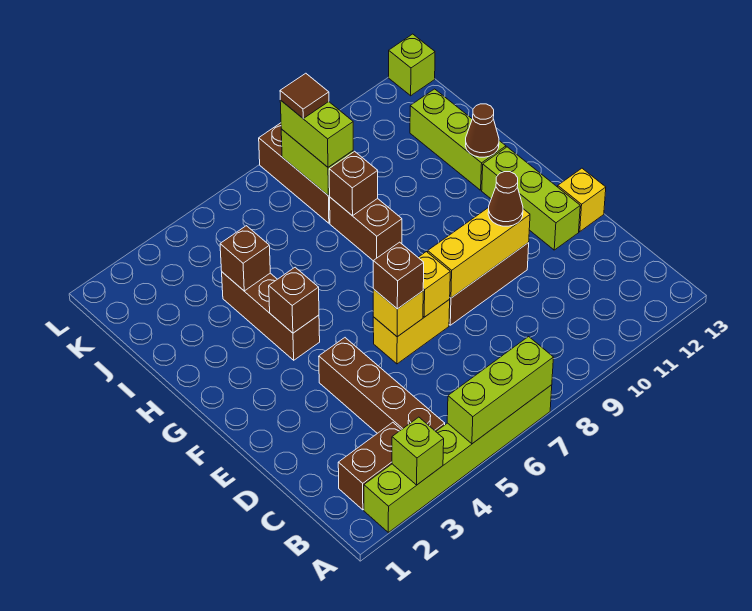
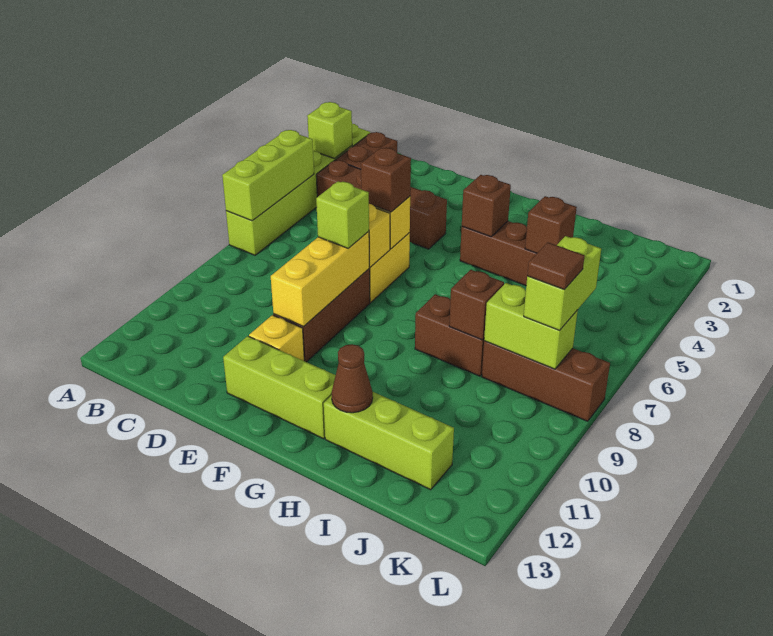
brown 1x1 cone [488,172,523,226] -> none
yellow 1x1 brick [558,168,606,232] -> yellow 1x1 brick moved to [249,315,304,361]
lime 1x2 brick [280,100,353,167] -> lime 1x2 brick turned to [524,236,601,331]
lime 1x1 brick [389,34,435,96] -> lime 1x1 brick moved to [316,181,369,248]

